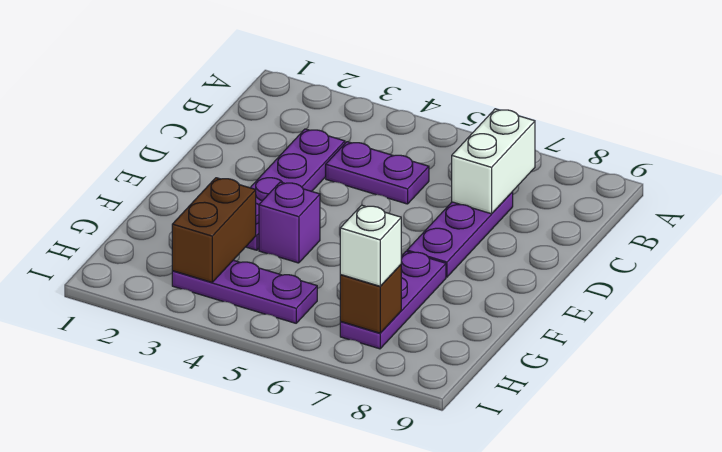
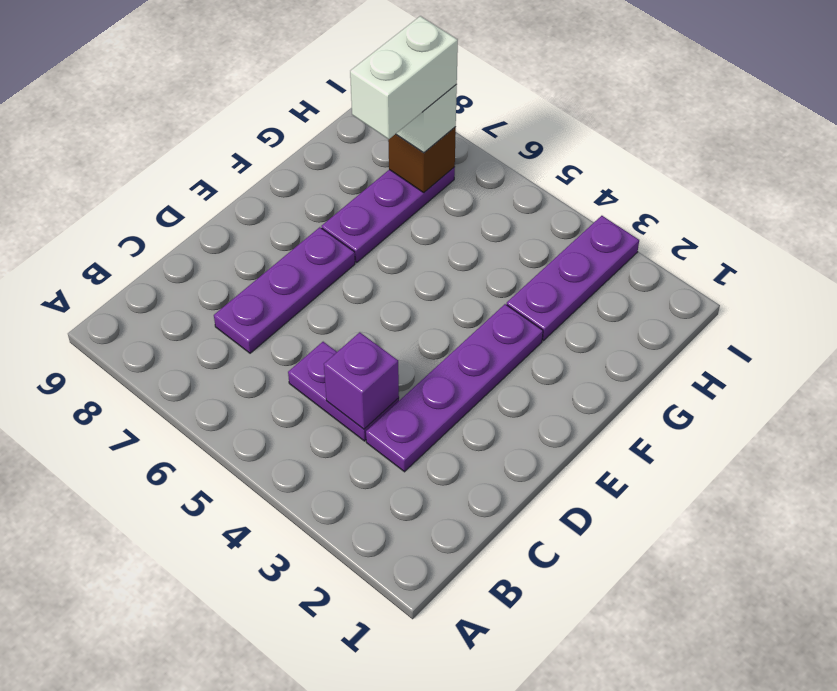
white 1x2 brick [452,109,535,214] -> white 1x2 brick moved to [350,16,458,139]
purple 1x1 brick [259,182,320,263] -> purple 1x1 brick moved to [324,332,399,429]
brown 1x2 brick [172,178,256,282] -> none
purple 1x3 plate [172,260,317,323] -> purple 1x3 plate turned to [507,216,639,341]

